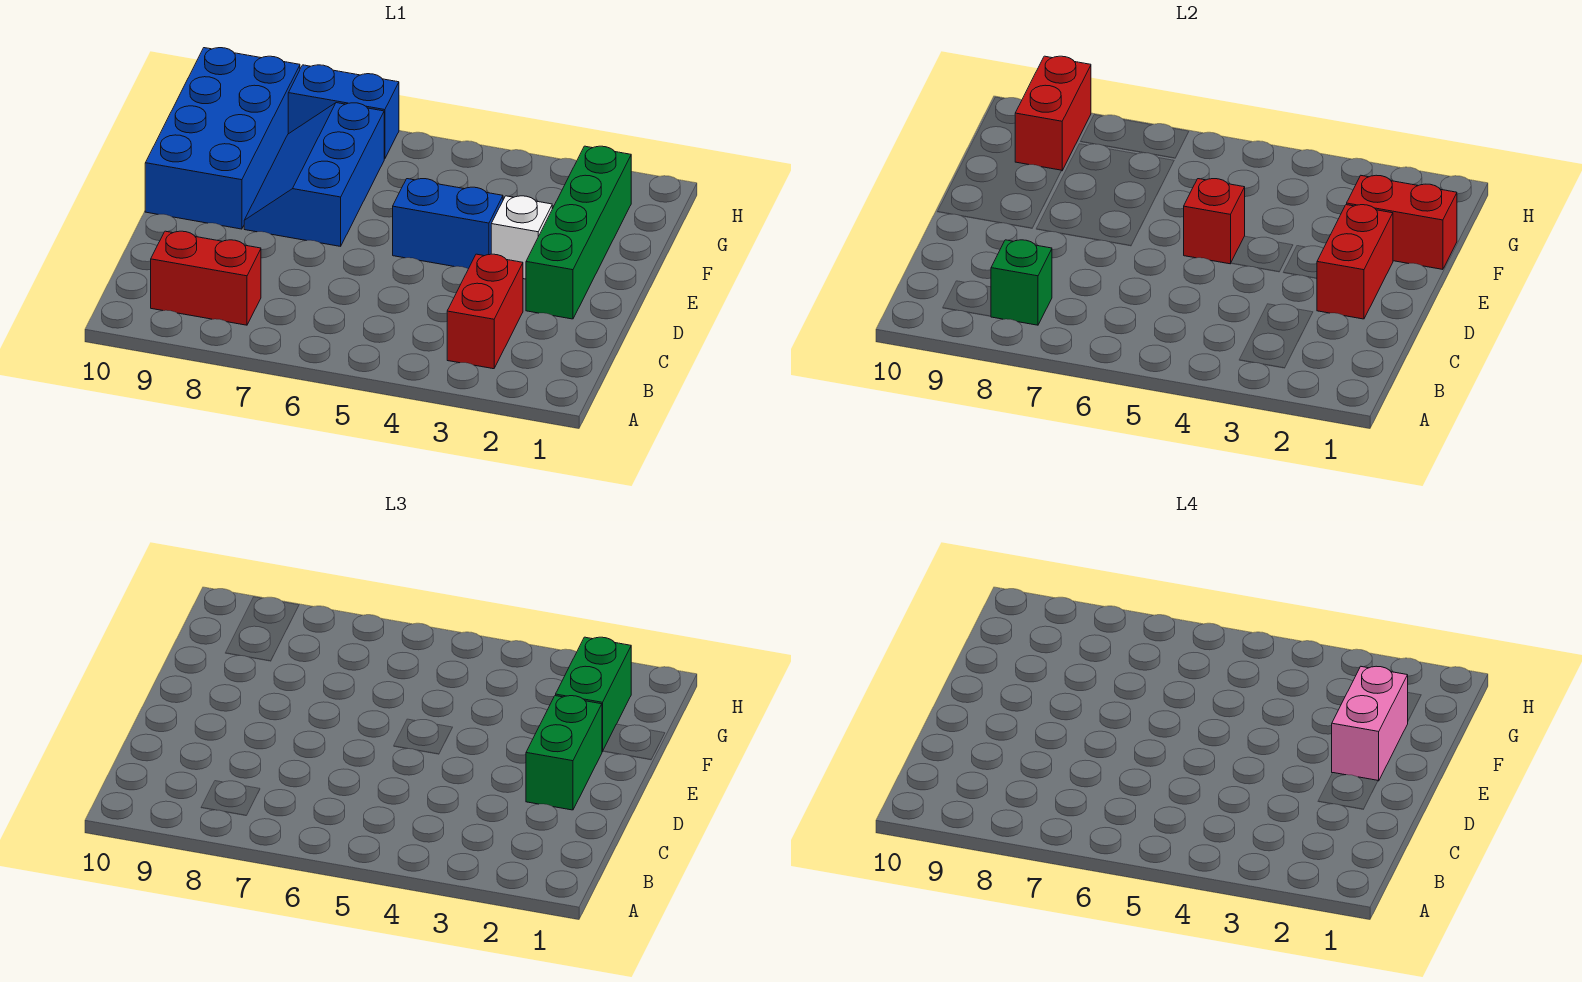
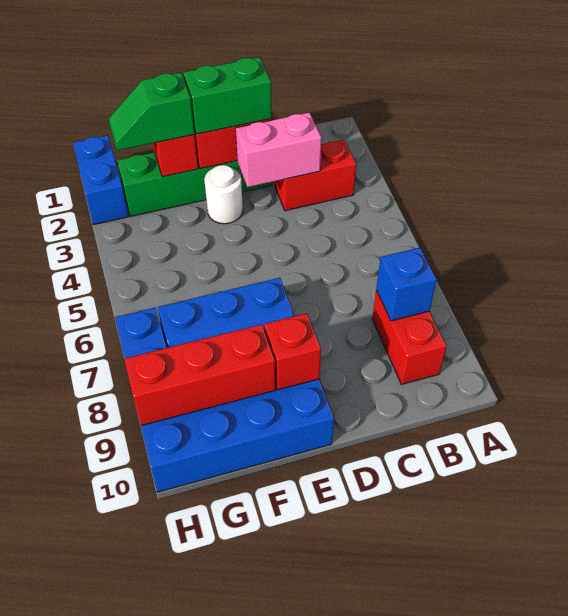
green 1x1 brick [991,240,1052,325] -> blue 1x1 brick [376,248,437,321]
pink 1x2 brick [1332,666,1408,781] -> pink 1x2 brick moved to [236,113,321,187]
white 1x1 brick [491,196,552,279] -> white 1x1 round brick [204,165,243,224]
blue 1x2 brick [393,179,503,269] -> blue 1x2 brick moved to [73,135,128,225]
red 1x1 brick [1184,179,1245,264] -> red 1x1 brick moved to [264,313,321,390]
green 1x2 brick [556,637,631,752] -> green 1x2 slope [109,73,194,150]
red 1x2 brick [1015,56,1091,171] -> red 1x3 brick [124,324,275,426]

